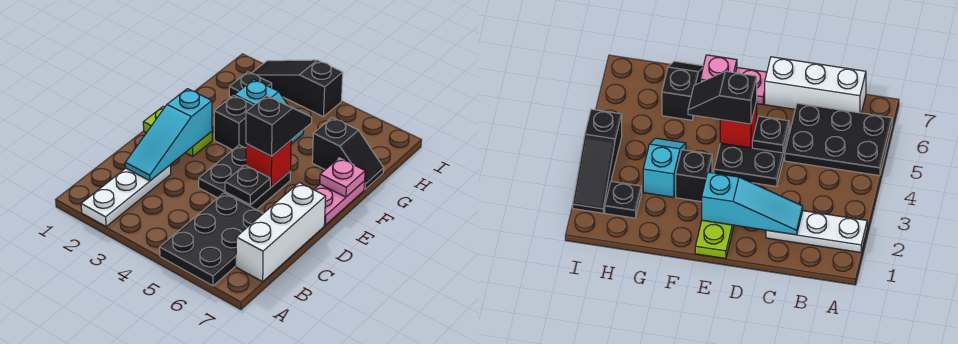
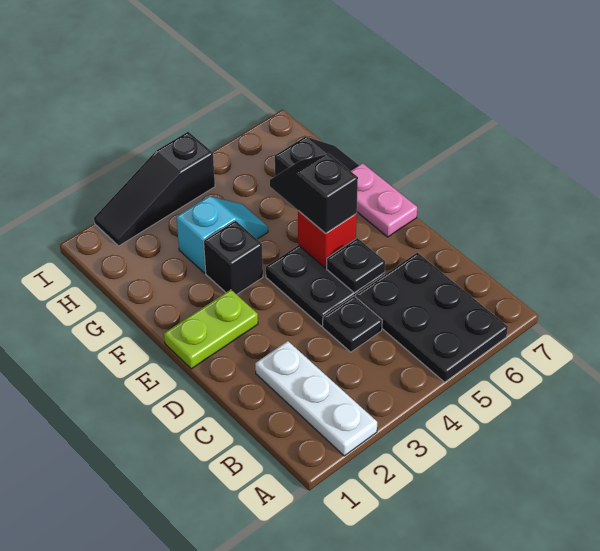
white 1x3 brick [236,183,326,282] -> none
cyan 1x3 slope [125,89,212,181] -> none
pink 1x1 plate [320,158,365,197] -> none
black 1x1 plate [229,72,272,97] -> black 1x1 plate moved to [323,296,382,352]

